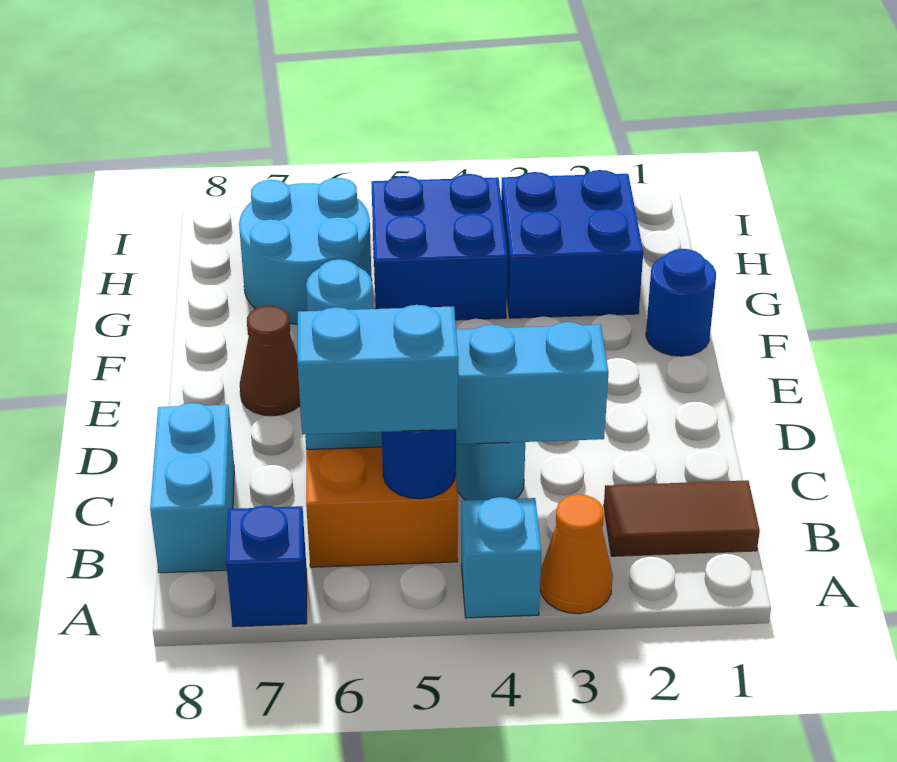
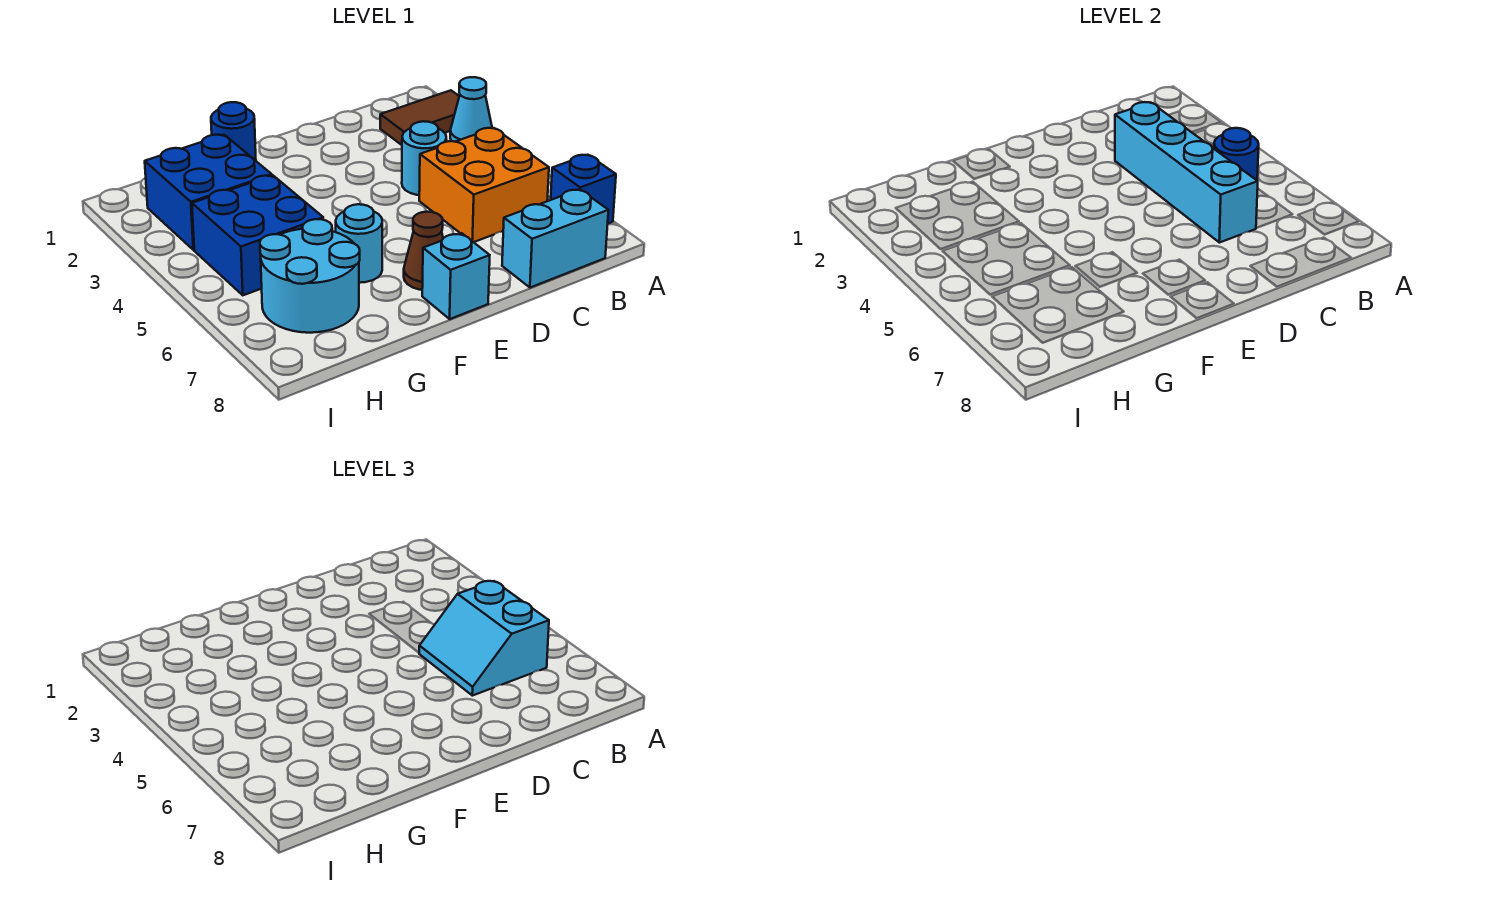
orange 1x1 cone [540,494,613,614] -> cyan 1x1 cone [450,77,492,142]
cyan 1x1 brick [461,497,541,618] -> cyan 1x1 brick moved to [422,233,490,319]
brown 1x2 tile [604,480,760,556] -> brown 1x2 tile turned to [380,90,459,145]

